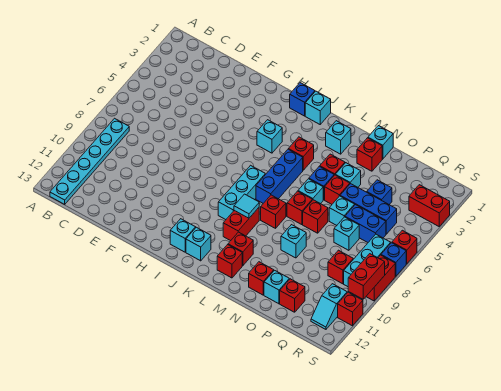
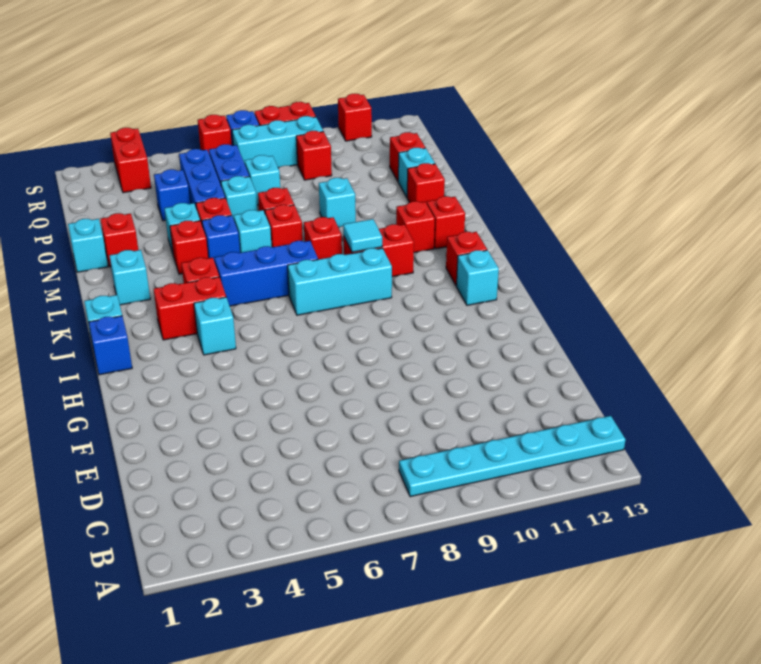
cyan 1x1 brick [186,227,211,261] -> red 1x1 brick [446,232,487,286]
cyan 1x2 slope [311,284,347,329] -> none
red 1x2 brick [348,254,385,299] -> red 1x2 brick moved to [154,277,226,340]

